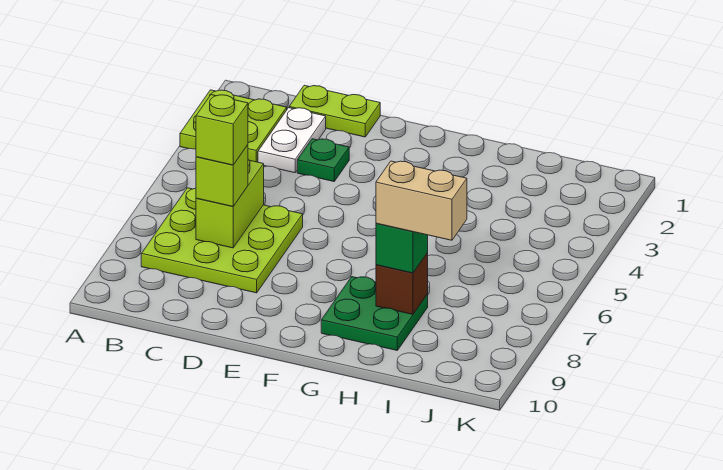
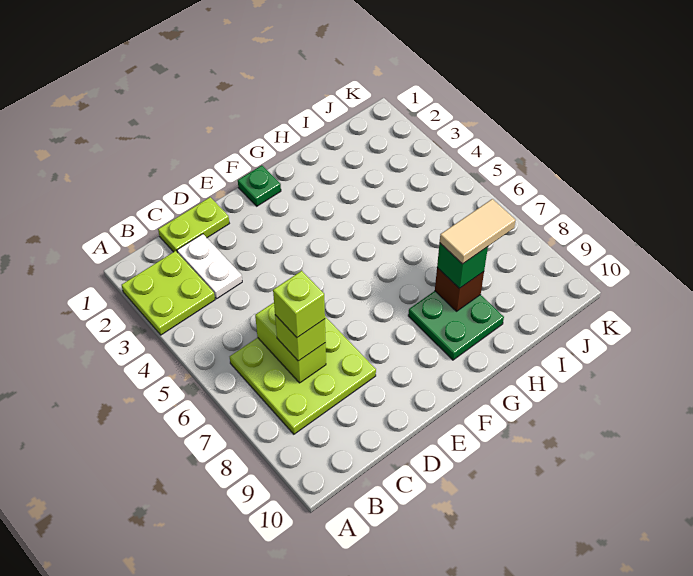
green 1x1 plate [297,139,349,181] -> green 1x1 plate moved to [238,165,281,206]
tan 1x2 brick [376,161,467,240] -> tan 1x2 tile [440,199,516,264]

